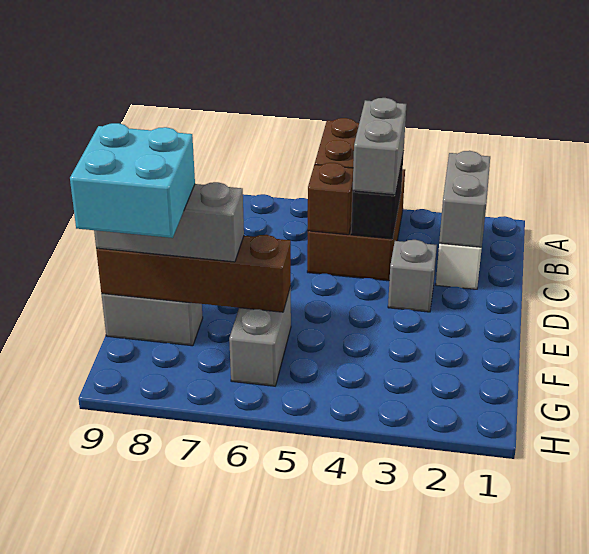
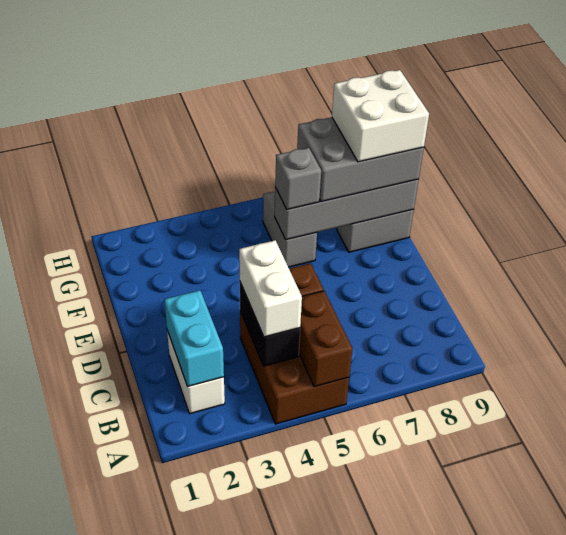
grey 1x2 brick [439,151,490,247] -> cyan 1x2 brick [164,290,224,387]
grey 1x2 brick [353,98,406,195] -> white 1x2 brick [239,240,302,337]
grey 1x1 brick [388,240,437,312] -> grey 1x1 brick moved to [275,148,321,209]
brown 1x4 brick [96,235,291,312] -> grey 1x4 brick [275,179,419,240]
grey 1x3 brick [94,182,244,262] -> grey 2x3 brick [297,117,424,202]
cyan 2x2 brick [70,123,195,238] -> white 2x2 brick [332,70,429,162]

